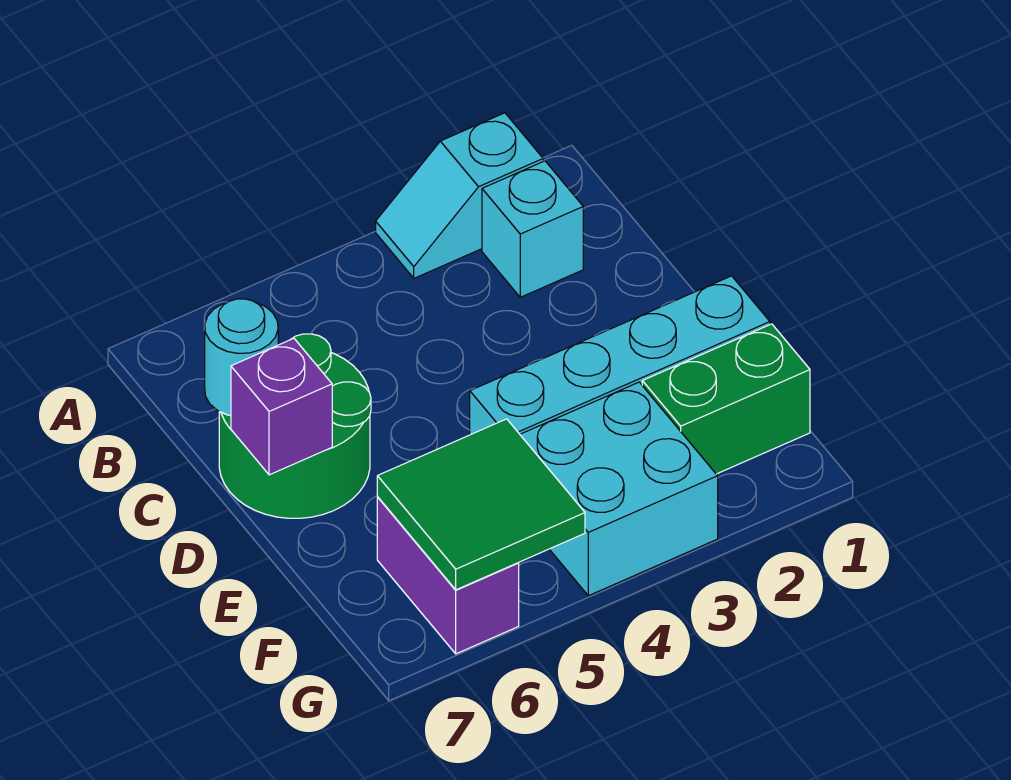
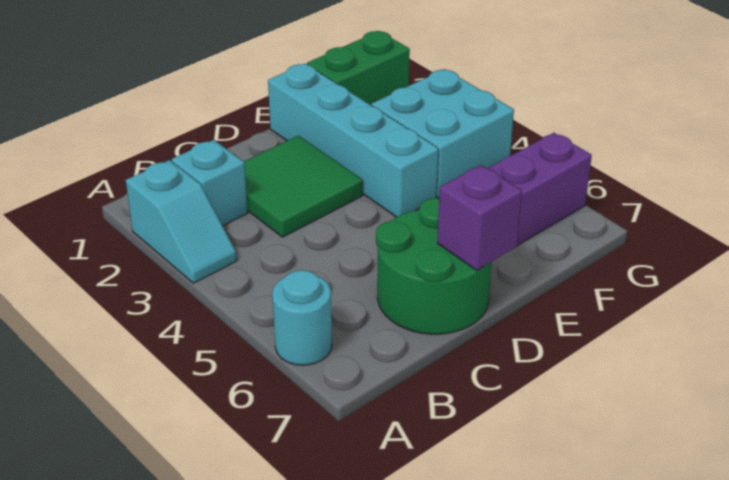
cyan 1x1 round brick [205,299,278,416] -> cyan 1x1 round brick moved to [272,270,332,365]
green 1x2 brick [642,324,810,474] -> green 1x2 brick turned to [307,31,410,106]
green 2x2 tile [377,419,585,590] -> green 2x2 tile moved to [244,136,363,237]

